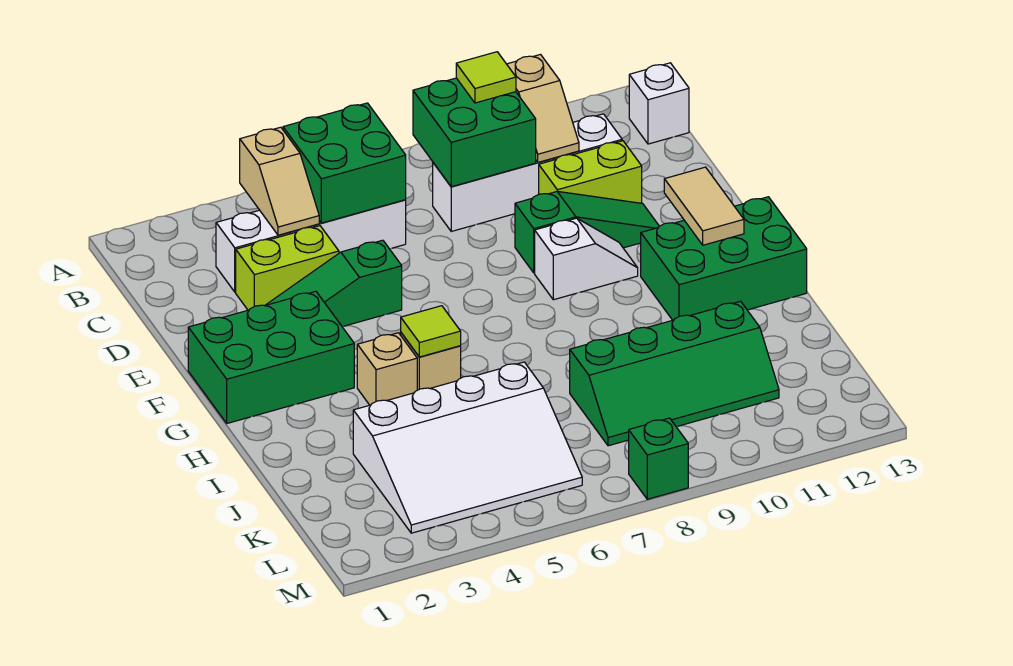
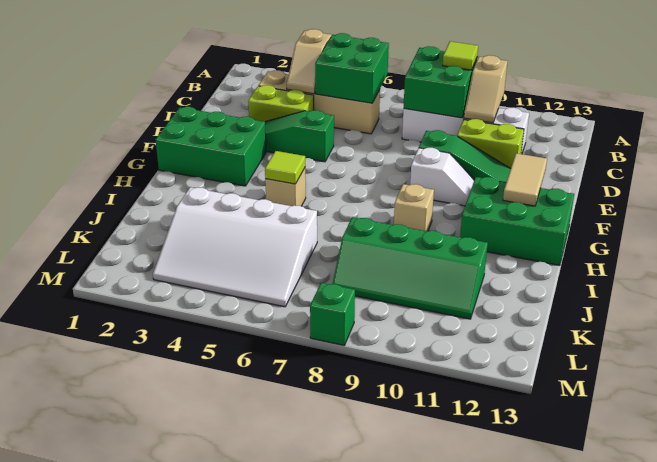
white 1x1 brick [629,63,689,144] -> none
white 1x4 brick [216,200,406,292] -> tan 1x4 brick [259,70,380,134]
tan 1x1 brick [357,333,417,405] -> tan 1x1 brick moved to [394,184,434,231]

